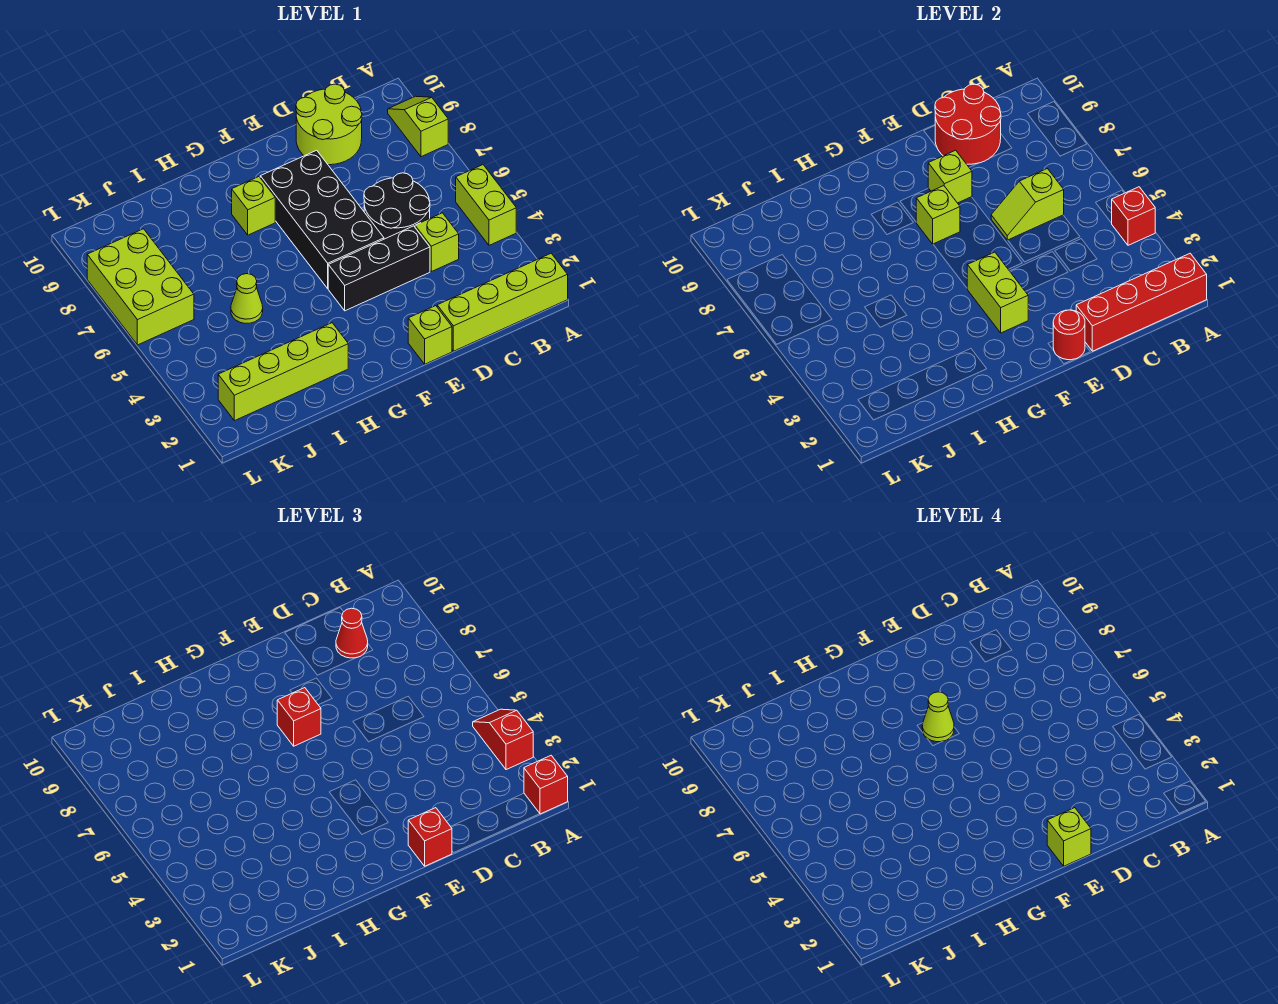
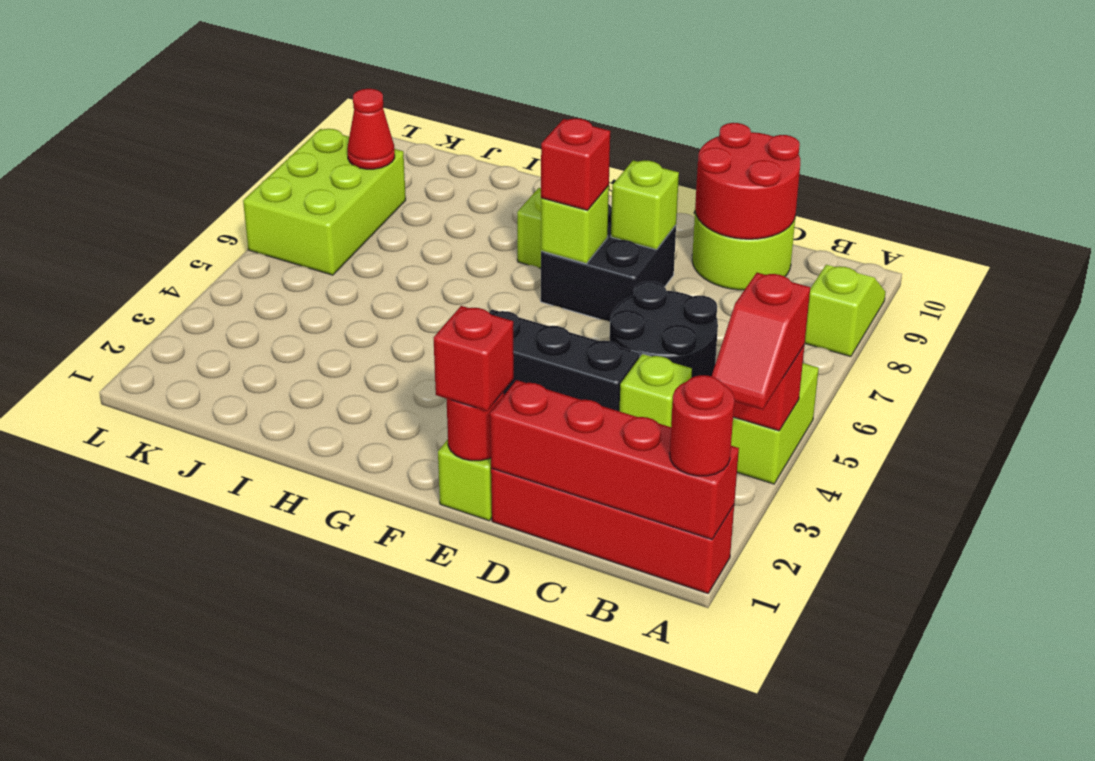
lime 1x4 brick [437,253,568,351] -> red 1x4 brick [491,468,734,594]
red 1x1 brick [524,755,568,814] -> red 1x1 round brick [670,375,734,476]
red 1x2 slope [473,709,533,770] -> red 1x2 slope turned to [712,273,810,410]
lime 1x2 slope [991,169,1064,240] -> none
red 1x1 cone [336,608,368,658] -> red 1x1 cone moved to [347,89,395,169]
lime 1x1 brick [1047,808,1091,866] -> none
black 2x4 brick [260,150,384,288] -> black 2x2 brick [541,204,676,322]
lime 1x2 brick [967,252,1028,333] -> none
lime 1x1 cone [922,692,954,742] -> none
lime 1x4 brick [218,323,348,421] -> none
lime 1x1 cone [231,274,263,324] -> none

